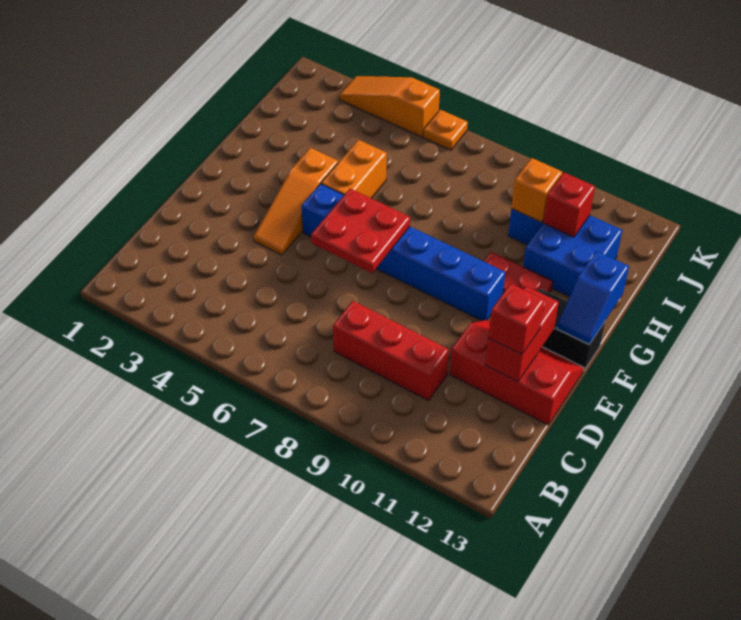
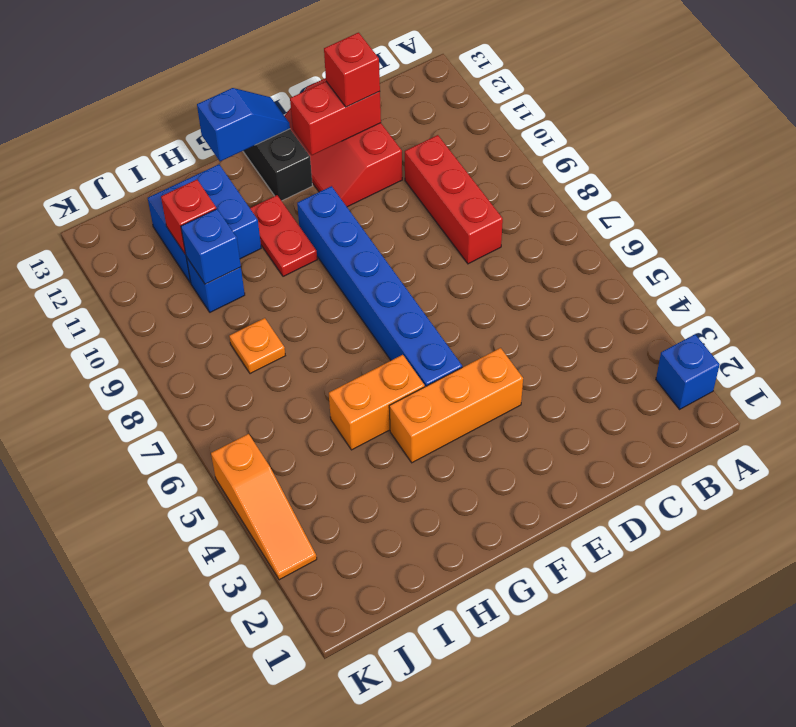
none -> blue 1x1 brick [656,334,720,409]
orange 1x3 slope [254,148,338,255] -> orange 1x3 brick [389,348,523,463]
red 2x2 plate [311,189,410,273] -> none
orange 1x1 brick [512,158,562,222] -> blue 1x1 brick [181,209,241,284]
orange 1x1 plate [424,110,468,150] -> orange 1x1 plate moved to [229,318,285,374]

